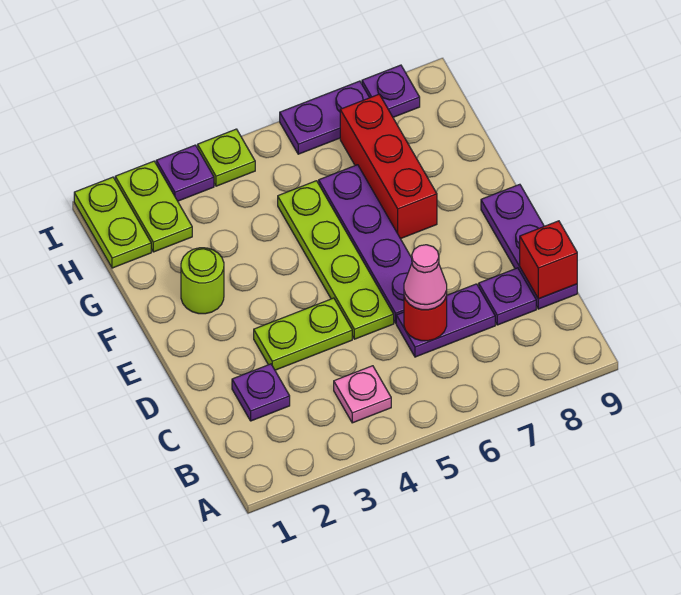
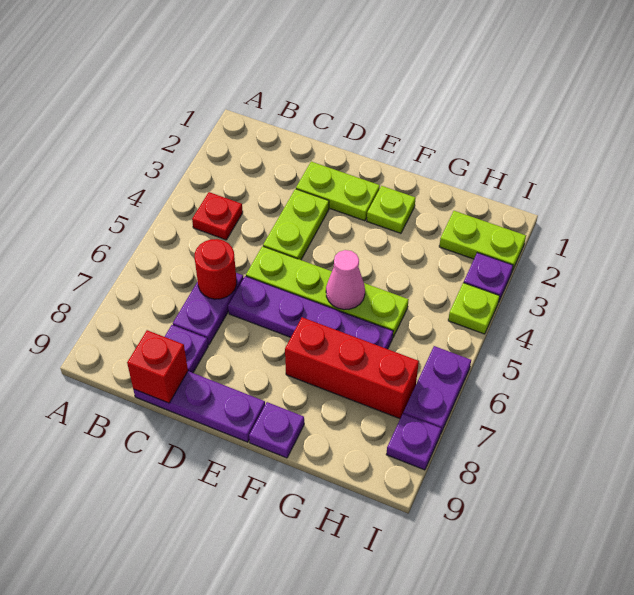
pink 1x1 plate [334,366,391,423] -> red 1x1 plate [192,192,243,240]
purple 1x1 plate [232,364,290,421] -> purple 1x1 plate moved to [249,402,304,458]
pink 1x1 cone [404,245,447,310] -> pink 1x1 cone moved to [326,250,365,310]
lime 1x1 round brick [181,248,224,314] -> lime 1x1 plate [367,186,416,233]
lime 1x2 plate [74,177,151,268] -> lime 1x2 plate moved to [296,162,380,221]

